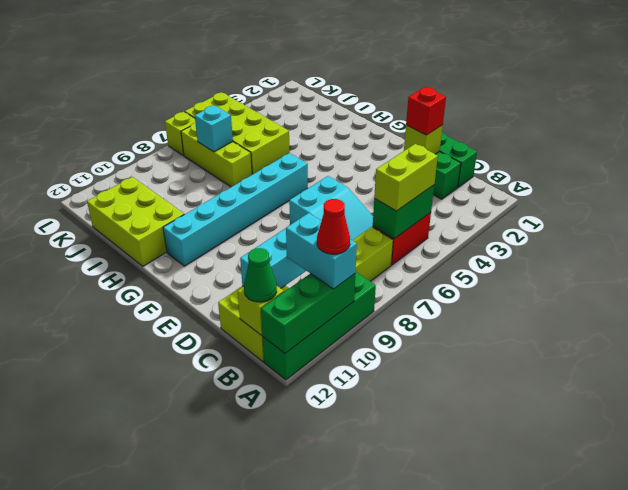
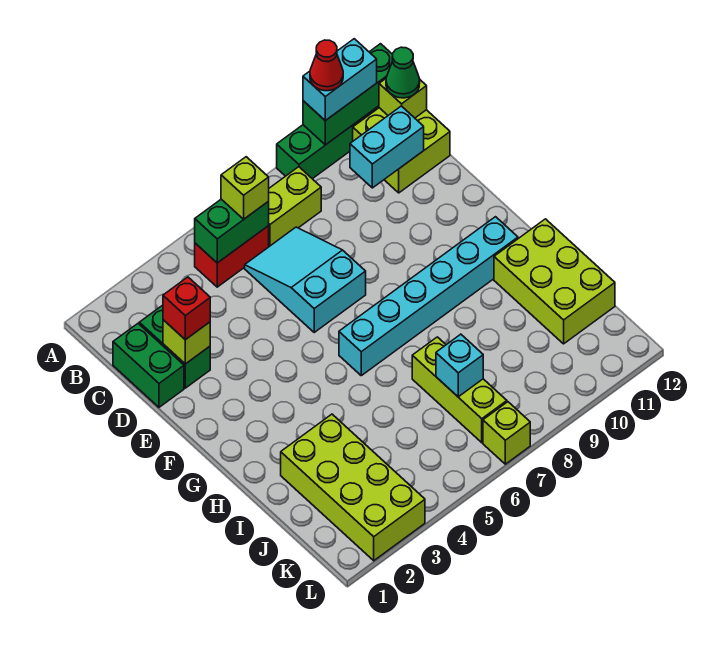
cyan 1x2 brick [286,213,357,289] -> cyan 1x2 brick turned to [303,39,377,121]
lime 1x2 brick [374,144,438,211] -> lime 1x1 brick [221,157,269,219]
lime 2x4 brick [185,93,290,175] -> lime 2x4 brick moved to [281,414,425,561]

